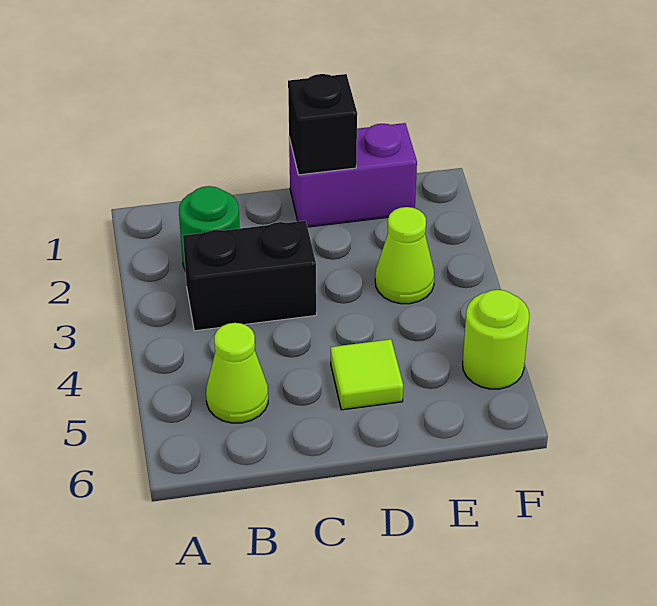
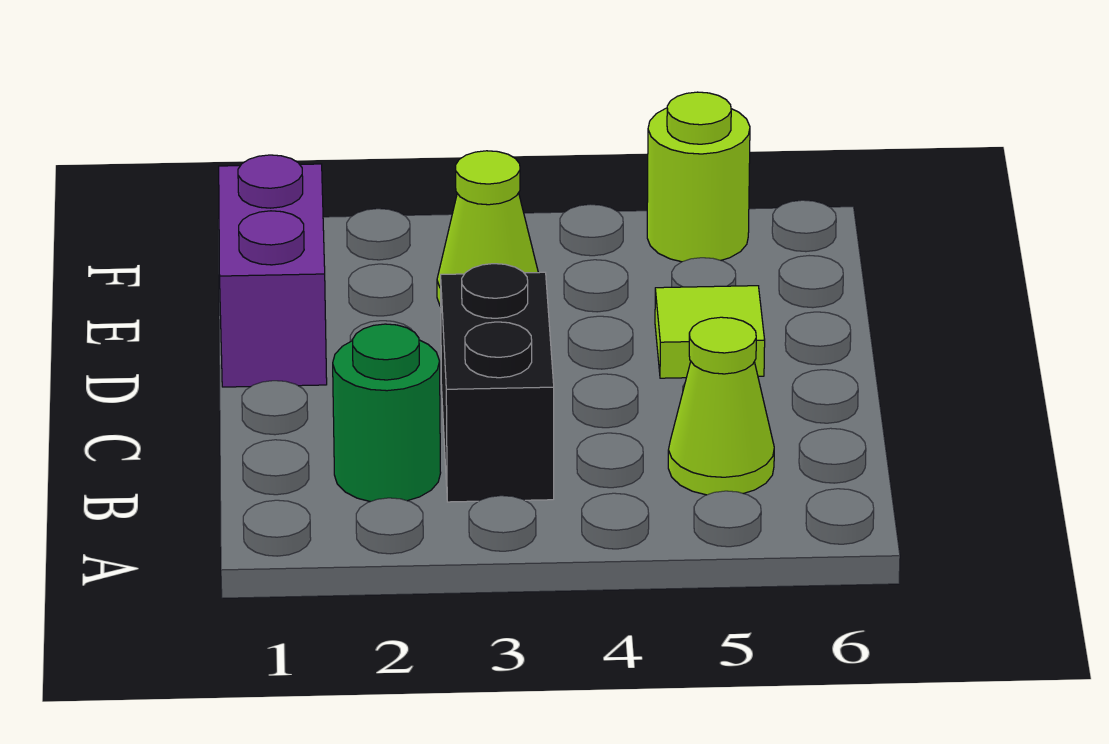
black 1x1 brick [288,74,357,175] -> none

